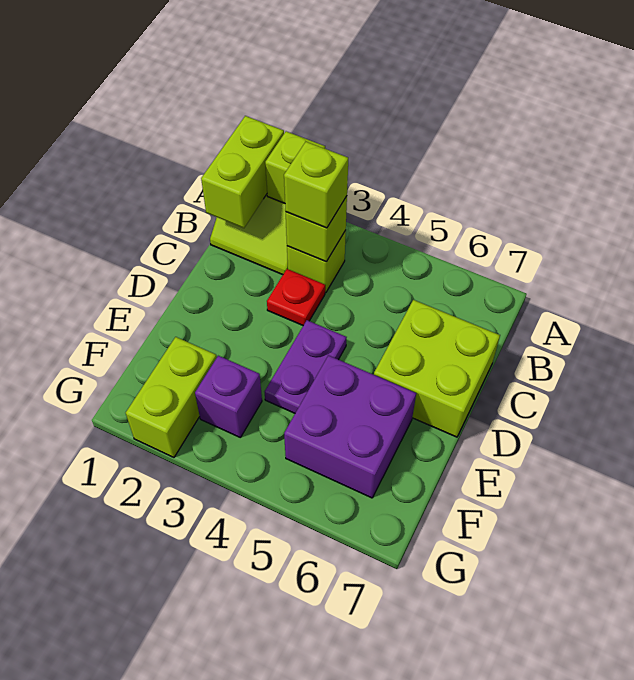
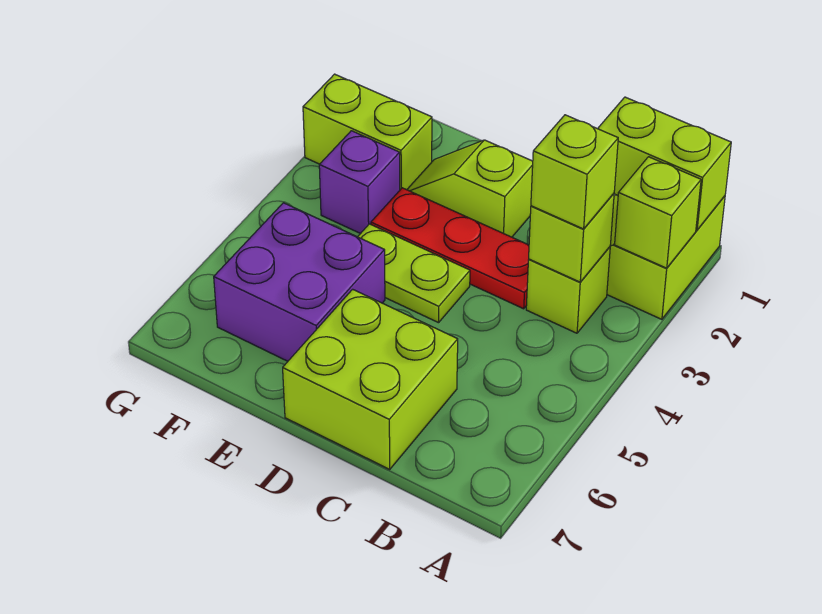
red 1x1 plate [267,269,325,326] -> red 1x3 plate [371,188,529,309]
none -> lime 1x2 slope [407,140,533,237]
purple 1x2 plate [265,320,347,413] -> lime 1x2 plate [358,224,470,323]

